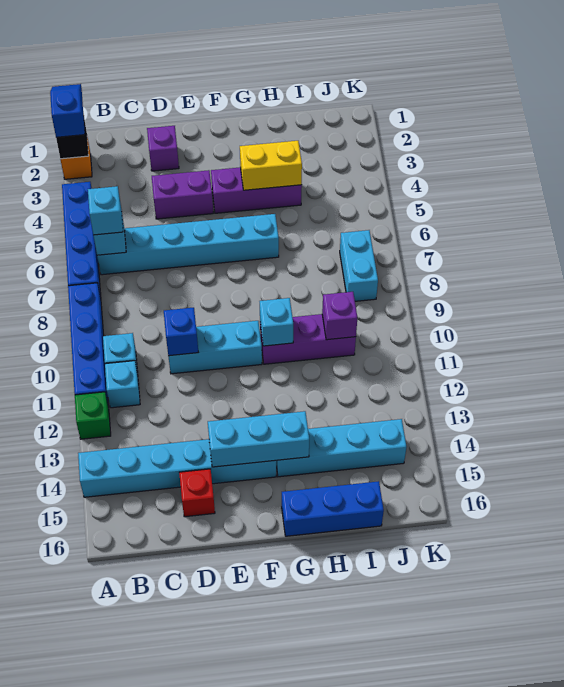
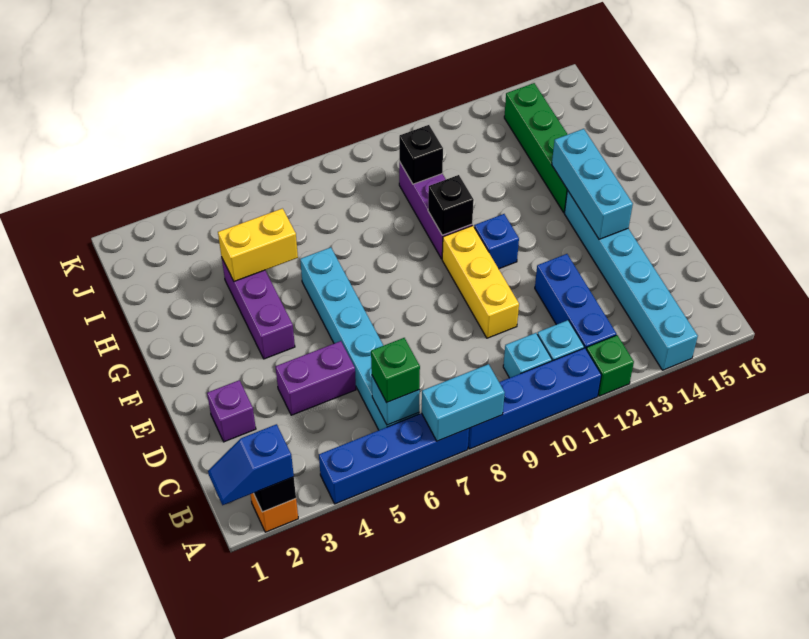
cyan 1x1 brick [88,186,123,235] -> green 1x1 brick [371,338,420,402]
purple 1x2 brick [152,170,213,219] -> purple 1x2 brick turned to [276,341,356,415]
cyan 1x3 brick [168,321,262,374] -> yellow 1x3 brick [442,226,519,338]
blue 1x1 brick [164,308,198,356] -> blue 1x1 brick moved to [474,214,519,269]
red 1x1 brick [179,469,215,517] -> none
yellow 1x2 brick [240,141,302,190] -> yellow 1x2 brick turned to [218,208,298,281]
cyan 1x1 brick [260,298,293,346] -> black 1x1 brick [428,175,474,235]
cyan 1x4 brick [276,419,406,477] -> green 1x4 brick [504,83,568,213]
blue 1x3 brick [282,481,384,536] -> blue 1x3 brick moved to [535,254,616,349]
purple 1x1 brick [322,292,357,340] -> black 1x1 brick [399,125,443,184]
cyan 1x2 brick [340,230,378,301] -> cyan 1x2 brick moved to [422,364,505,441]

